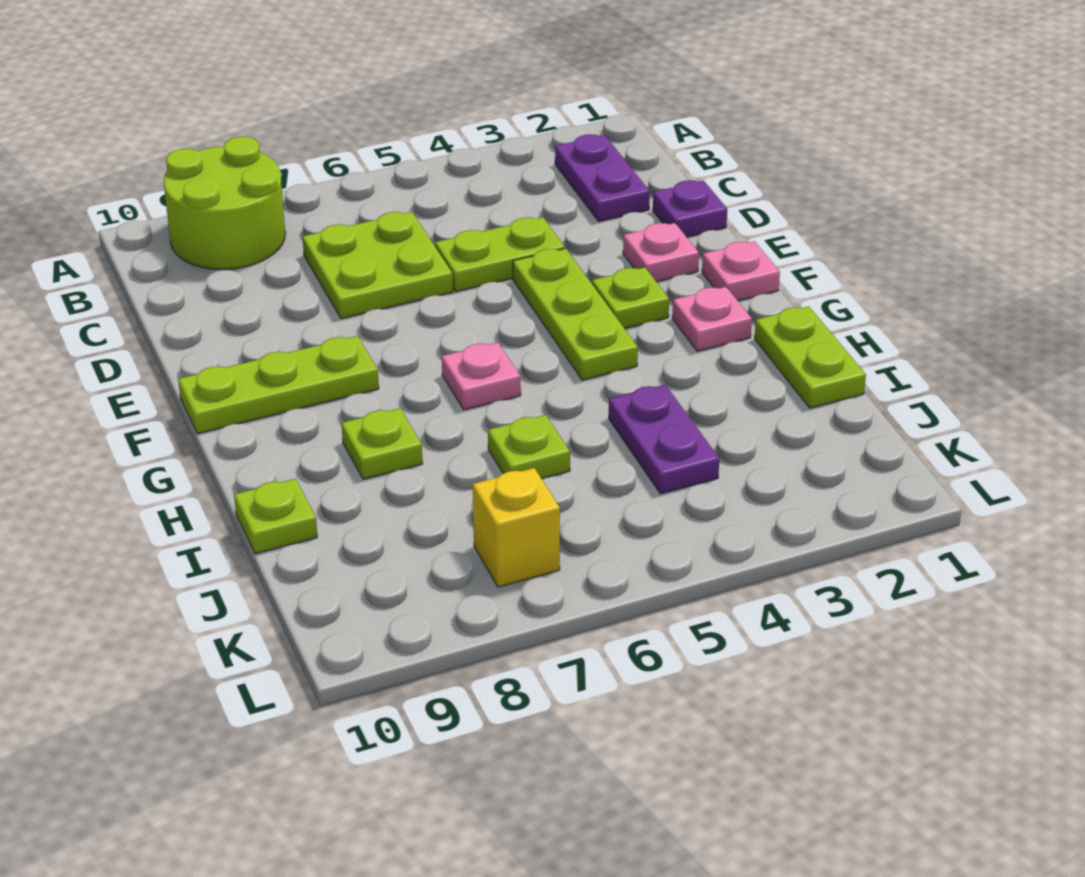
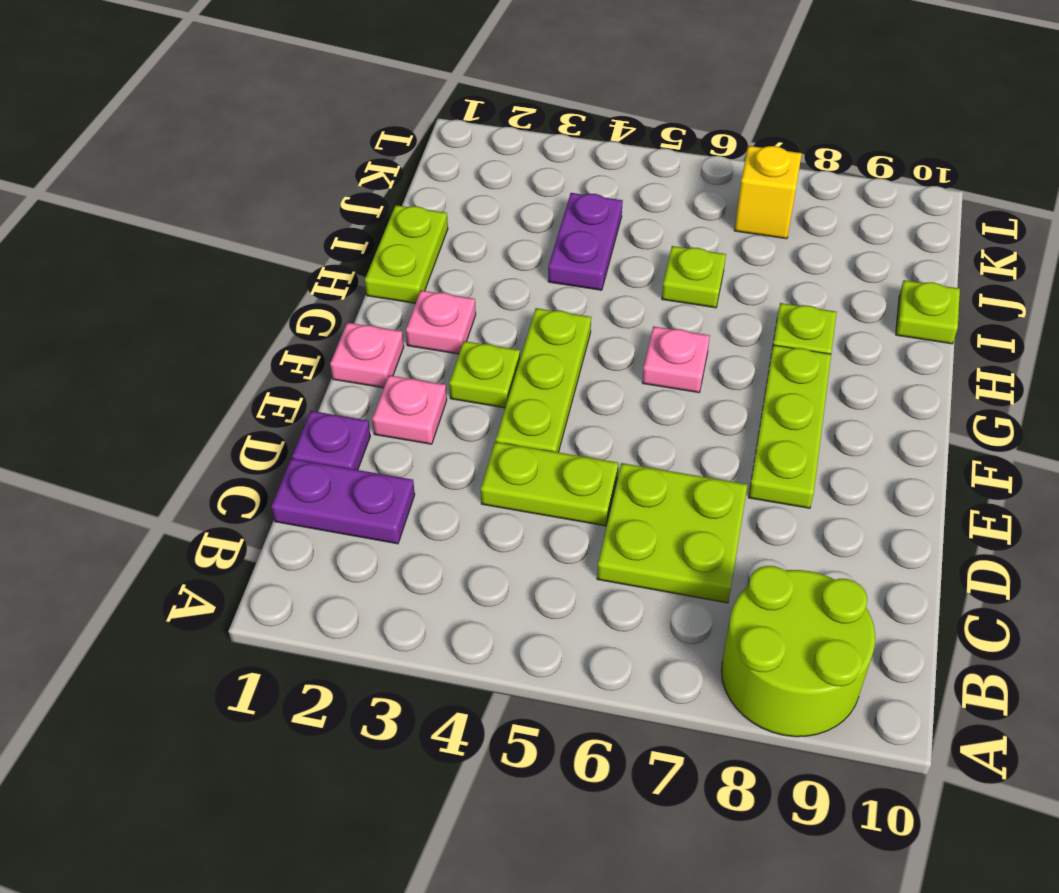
purple 1x2 plate [555,134,650,221] -> purple 1x2 plate turned to [271,459,415,544]
lime 1x3 plate [178,336,379,434] -> lime 1x3 plate turned to [748,345,831,508]

